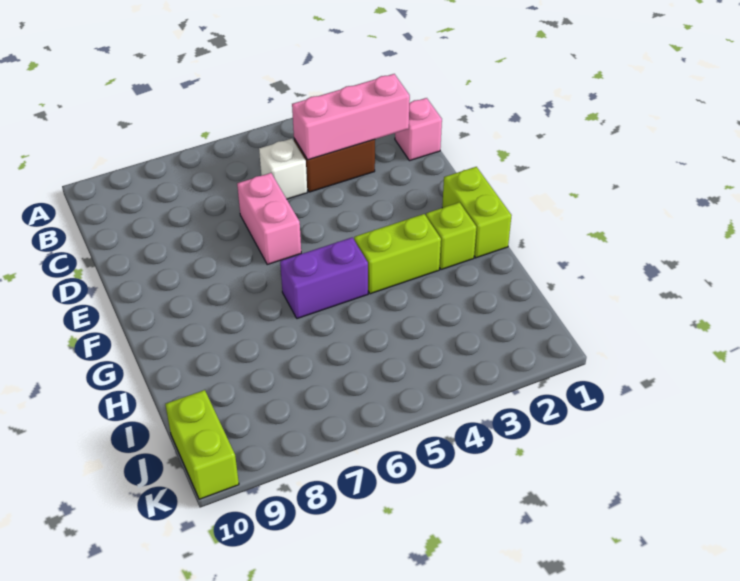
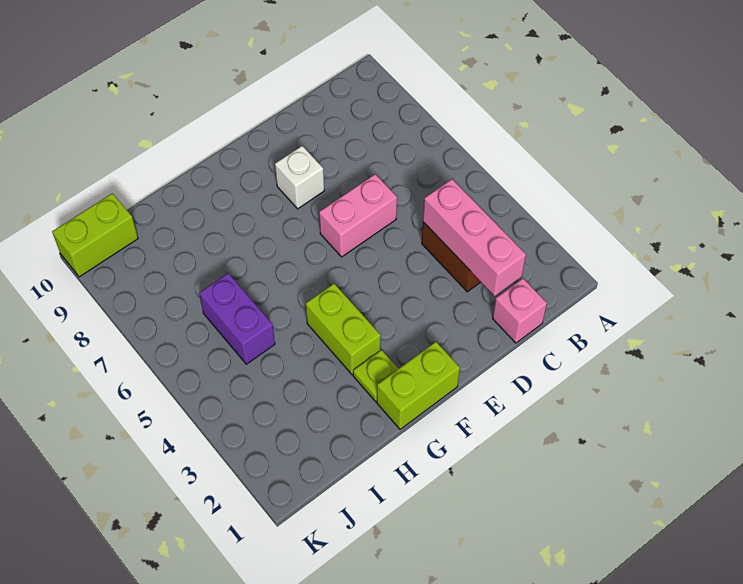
white 1x1 brick [259,139,307,199] -> white 1x1 brick moved to [275,146,324,209]
lime 1x1 brick [426,202,476,270] -> lime 1x1 plate [353,350,398,402]
purple 1x2 brick [280,237,368,319] -> purple 1x2 brick moved to [199,273,275,364]

